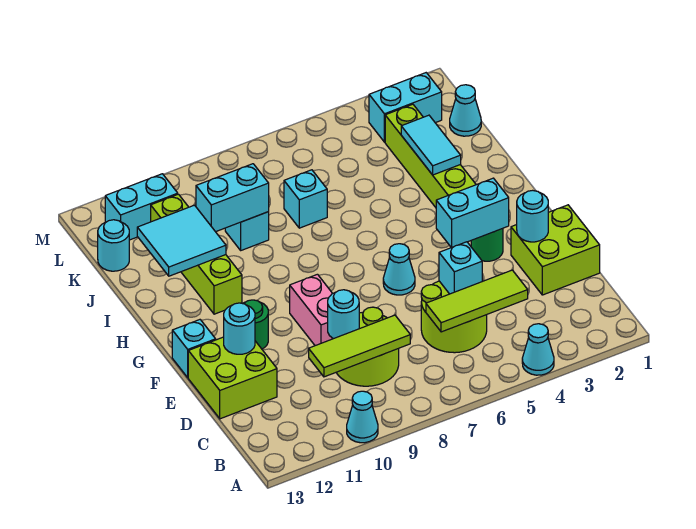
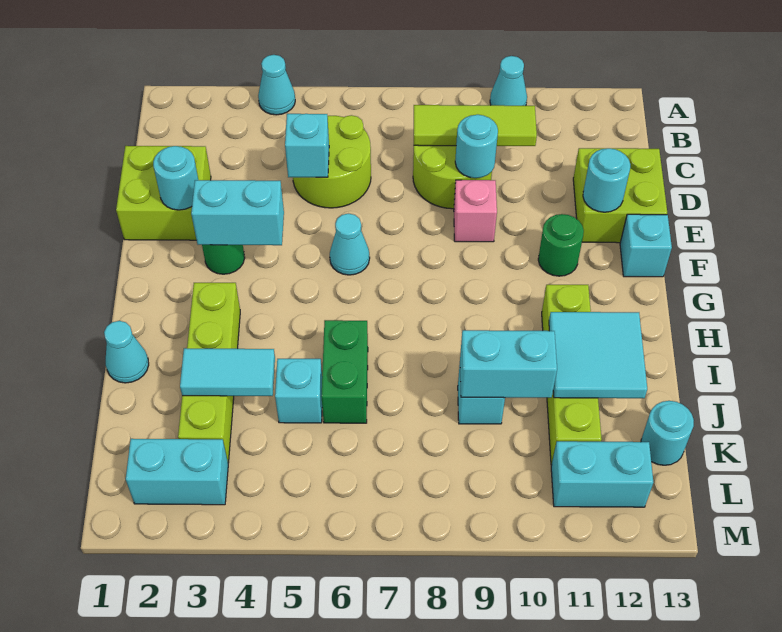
lime 1x3 tile [426,270,528,332] -> none
pink 1x2 brick [290,274,333,346] -> pink 1x1 brick [454,180,497,242]
cyan 1x2 tile [401,115,461,175] -> cyan 1x2 tile turned to [180,348,275,396]
none -> green 1x2 brick [321,320,368,423]
cyan 1x1 brick [284,170,327,228] -> cyan 1x1 brick moved to [275,359,322,423]
cyan 1x1 cone [450,85,481,136] -> cyan 1x1 cone moved to [104,321,149,383]

